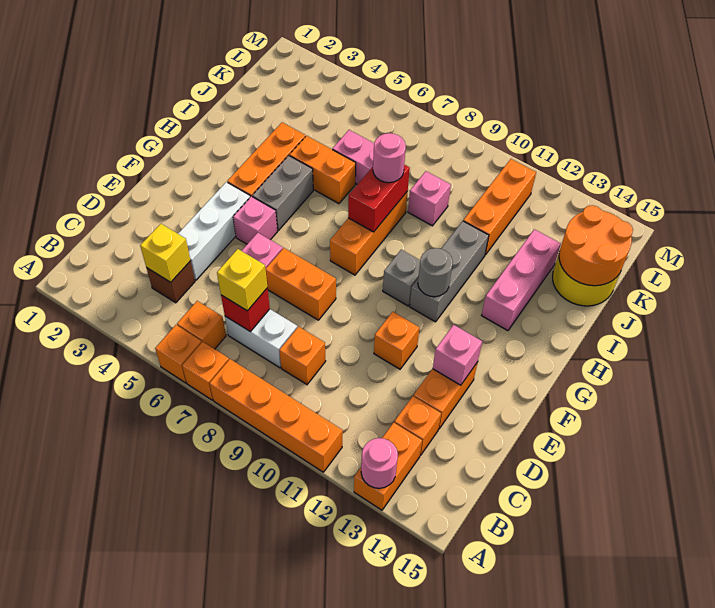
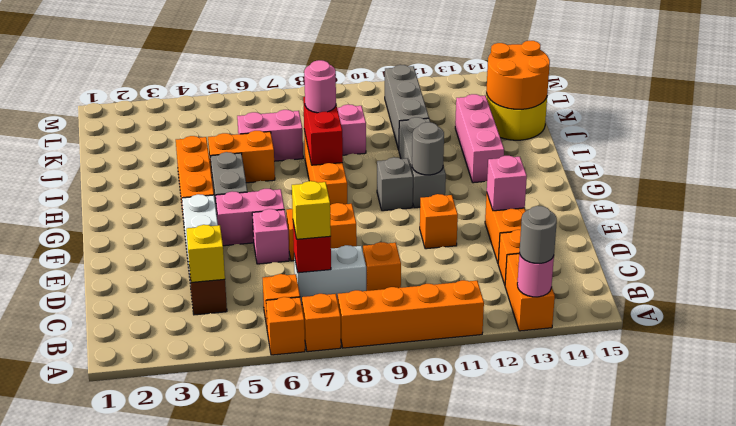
none -> grey 1x1 round brick [520,206,557,263]
pink 1x1 brick [233,196,277,244] -> pink 1x2 brick [216,189,284,246]
orange 1x3 brick [463,159,536,255] -> grey 1x3 brick [385,65,429,150]

